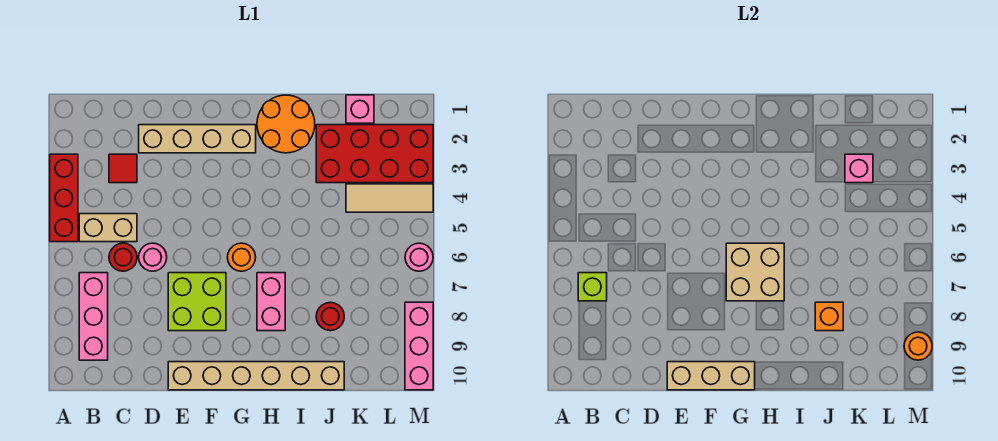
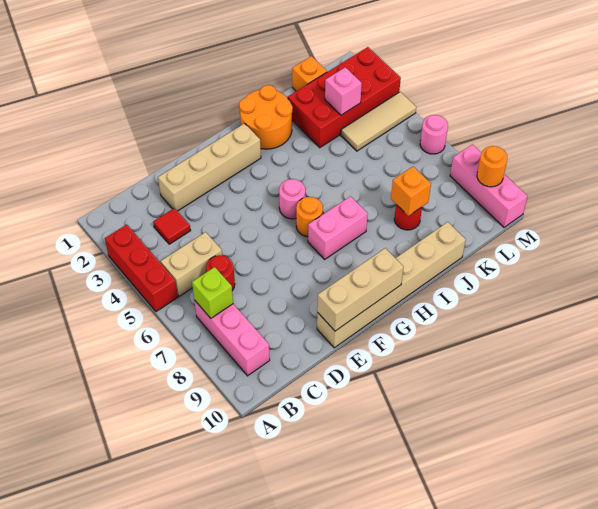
pink 1x1 round brick [139,243,167,271] -> pink 1x1 round brick moved to [279,179,305,219]
lime 2x2 brick [168,273,226,331] -> none
tan 2x2 brick [726,243,784,301] -> none
pink 1x2 brick [257,273,285,331] -> pink 1x2 brick turned to [308,196,368,259]
pink 1x1 brick [346,95,374,123] -> orange 1x1 brick [292,56,327,91]

